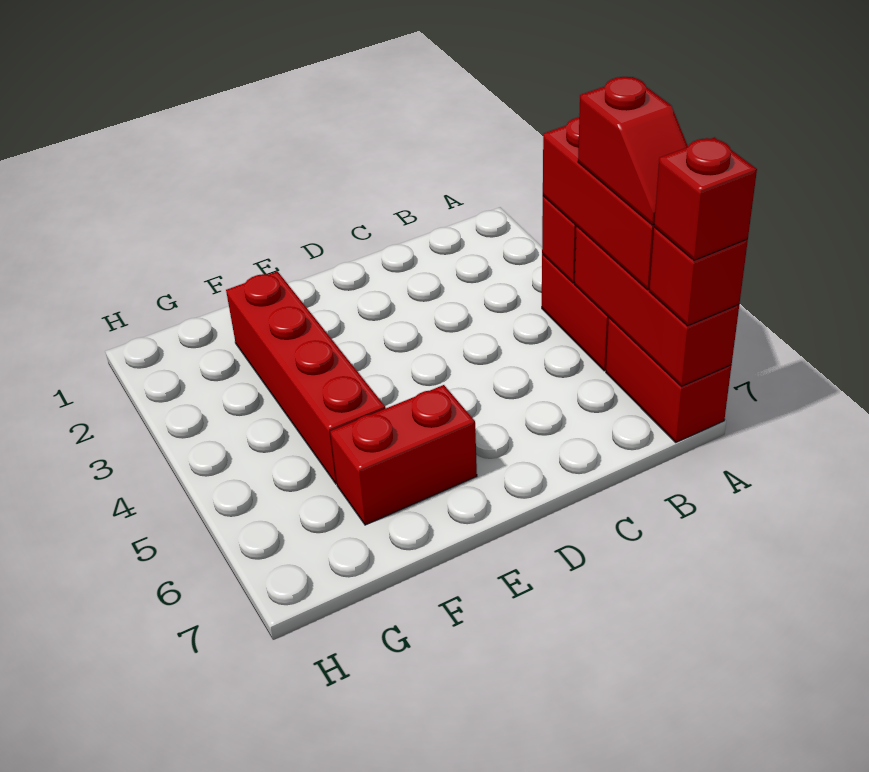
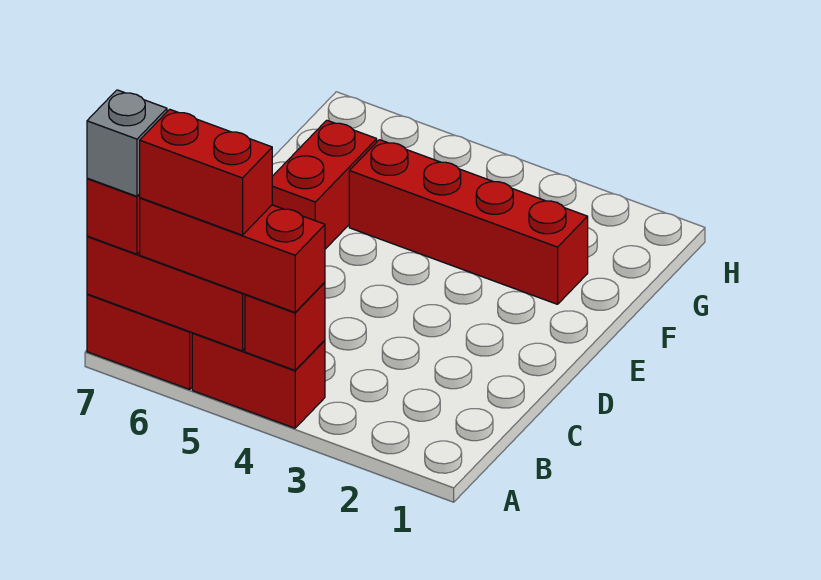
red 1x2 slope [578,77,688,225] -> red 1x2 brick [140,109,272,235]
red 1x1 brick [654,137,757,260] -> grey 1x1 brick [87,90,167,196]

